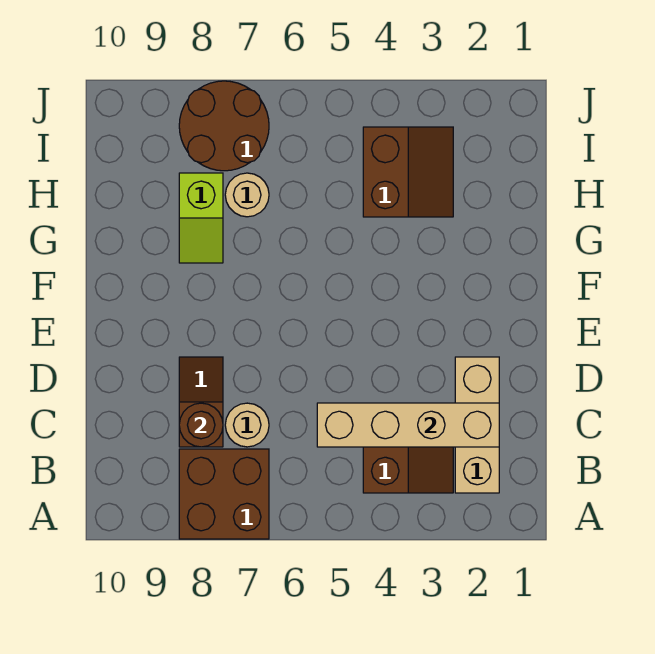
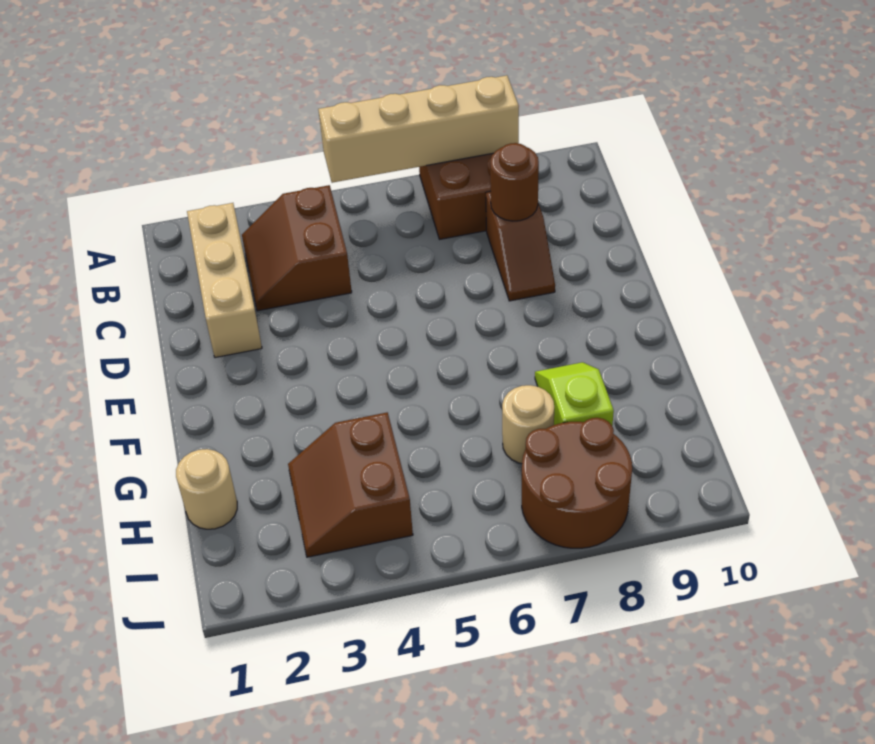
tan 1x4 brick [317,403,499,447] -> tan 1x4 brick moved to [318,75,519,183]
tan 1x1 round brick [225,403,269,447] -> tan 1x1 round brick moved to [176,449,237,529]

